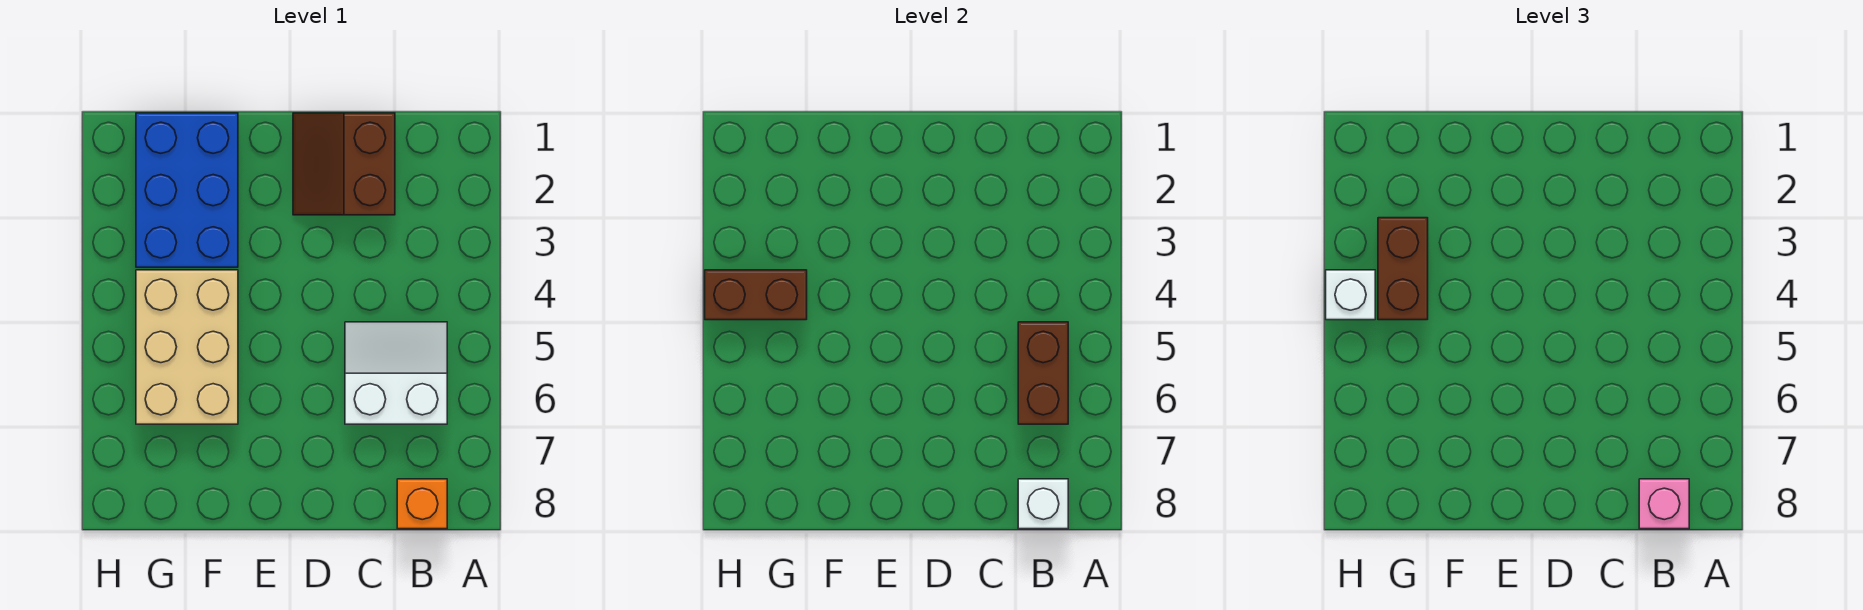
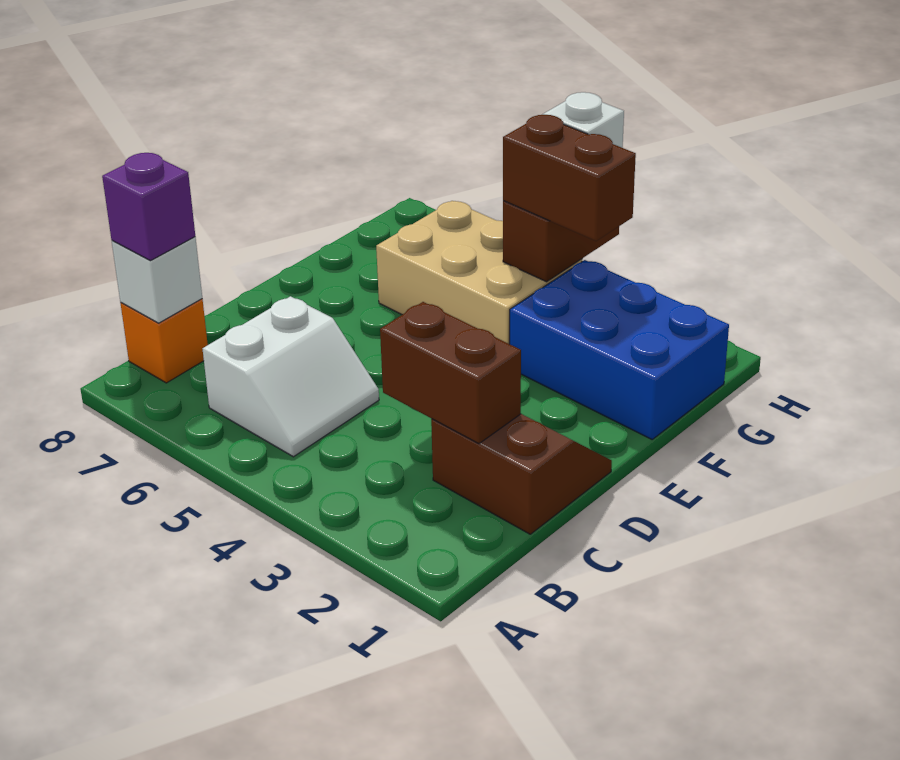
brown 1x2 brick [1018,322,1068,424] -> brown 1x2 brick moved to [380,302,521,444]
pink 1x1 brick [1639,479,1689,529] -> purple 1x1 brick [102,153,195,261]

